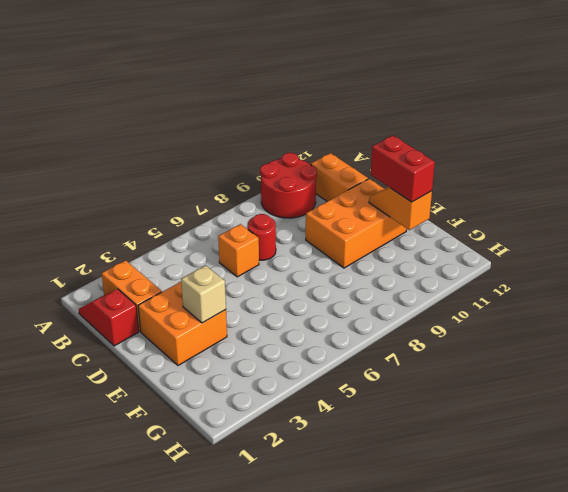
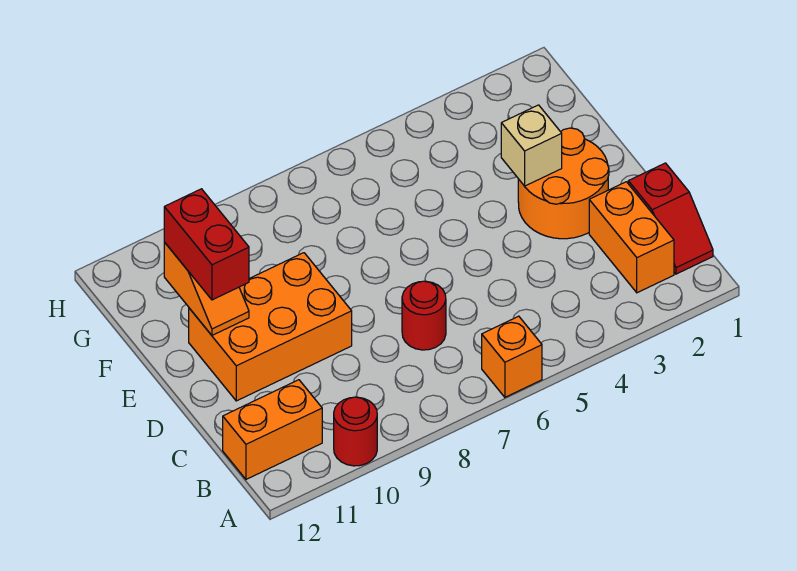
red 2x2 round brick [260,153,317,218] -> red 1x1 round brick [334,397,377,466]
orange 1x2 brick [311,153,368,201] -> orange 1x2 brick turned to [223,380,322,479]
orange 1x1 brick [218,224,259,277] -> orange 1x1 brick moved to [482,316,542,397]
orange 2x2 brick [138,282,227,365] -> orange 2x2 round brick [518,128,609,239]

